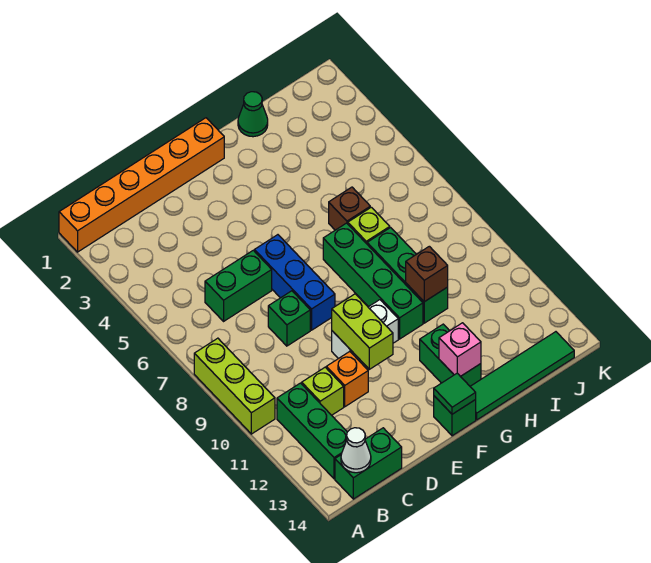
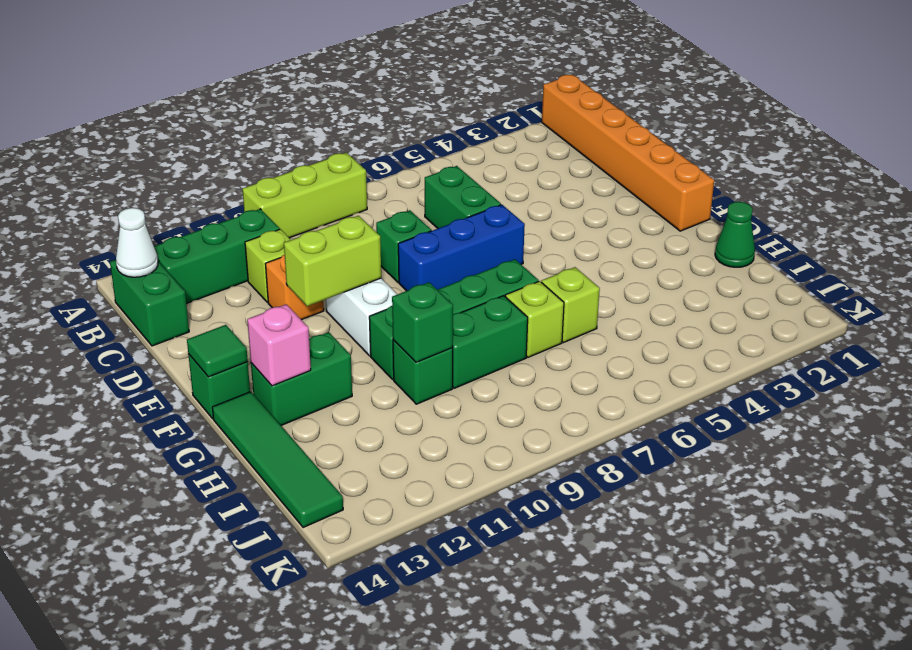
brown 1x1 brick [329,187,370,230] -> lime 1x1 brick [541,267,600,342]
brown 1x1 brick [406,246,448,302] -> green 1x1 brick [392,282,453,362]

